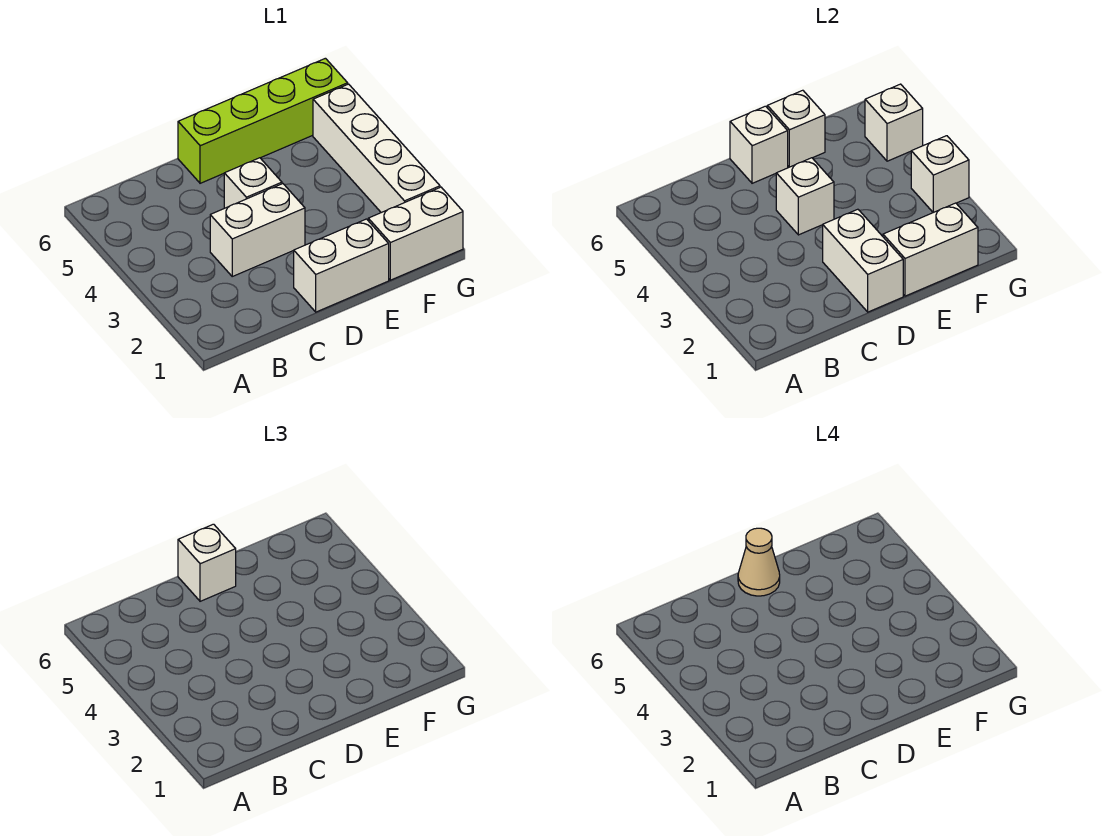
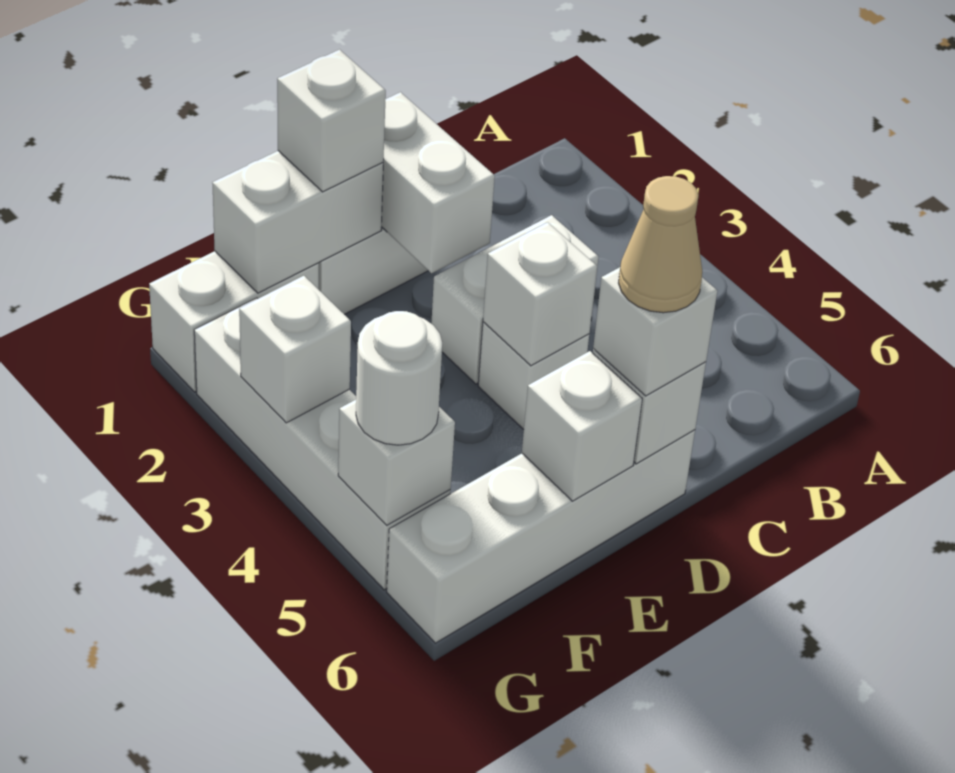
lime 1x4 brick [178,58,348,183] -> white 1x4 brick [387,430,695,643]
none -> white 1x1 brick [277,50,386,192]
none -> white 1x1 round brick [356,311,442,445]

